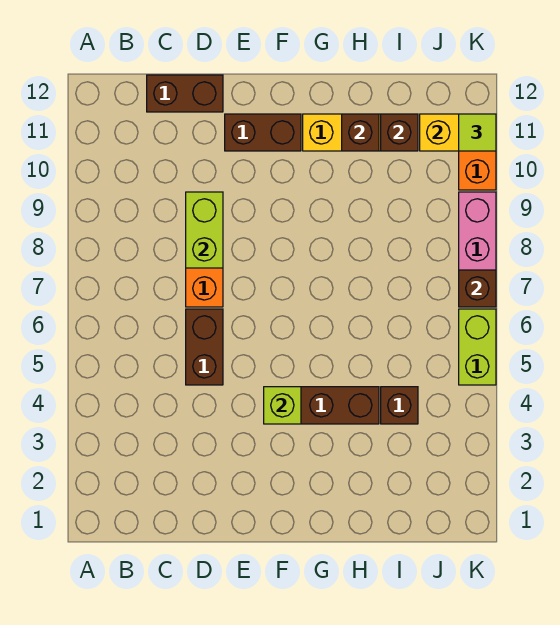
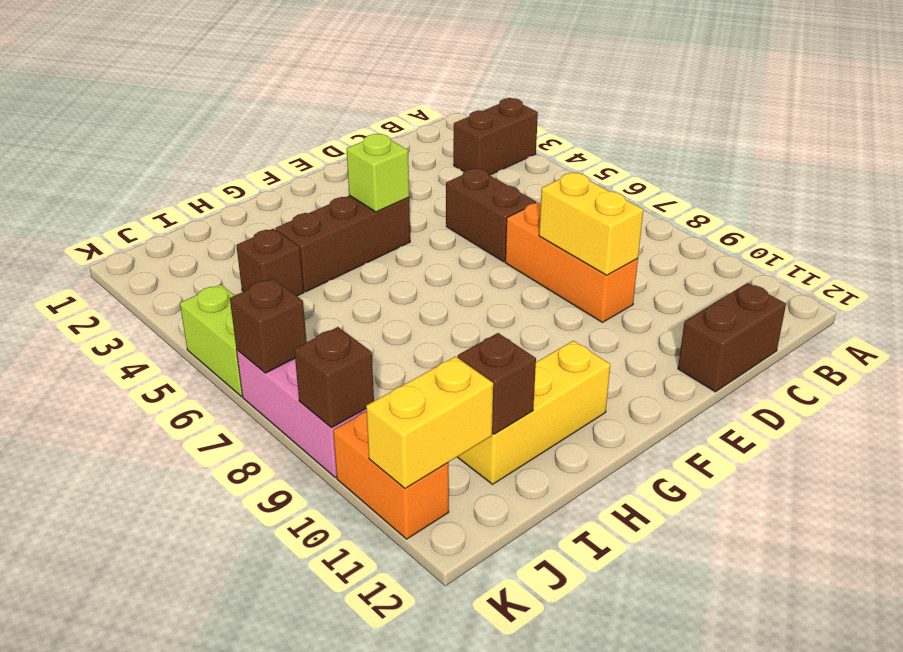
lime 1x2 brick [186,192,223,268] -> yellow 1x2 brick [539,173,643,275]
brown 1x2 brick [225,114,301,151] -> brown 1x2 brick moved to [454,98,538,175]
brown 1x1 brick [342,114,379,151] -> brown 1x1 brick moved to [294,327,374,428]
lime 1x1 tile [459,114,496,151] -> none

